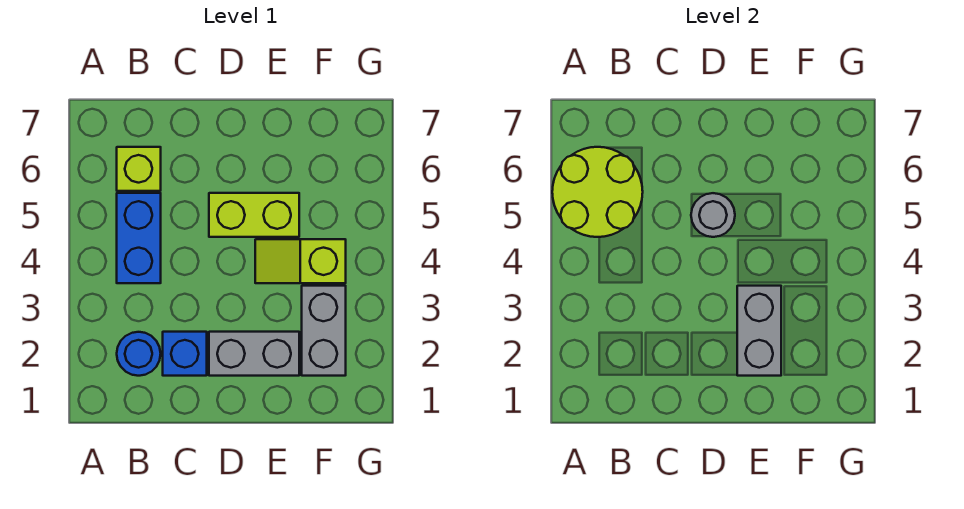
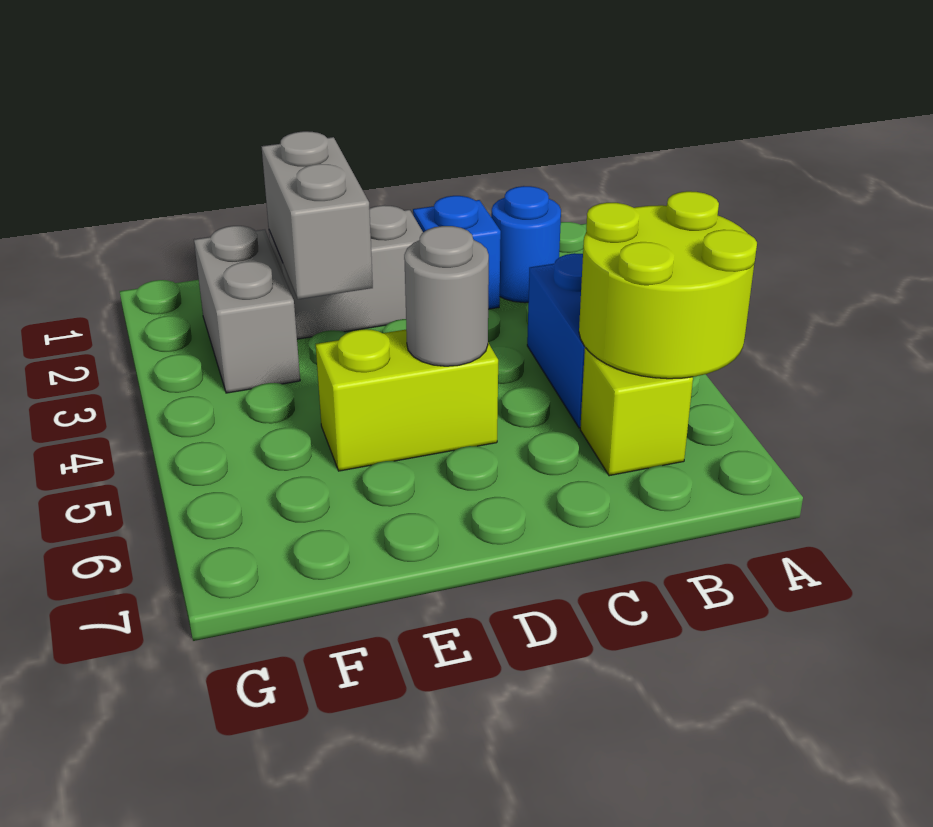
lime 1x2 slope [255,239,346,283] -> none

